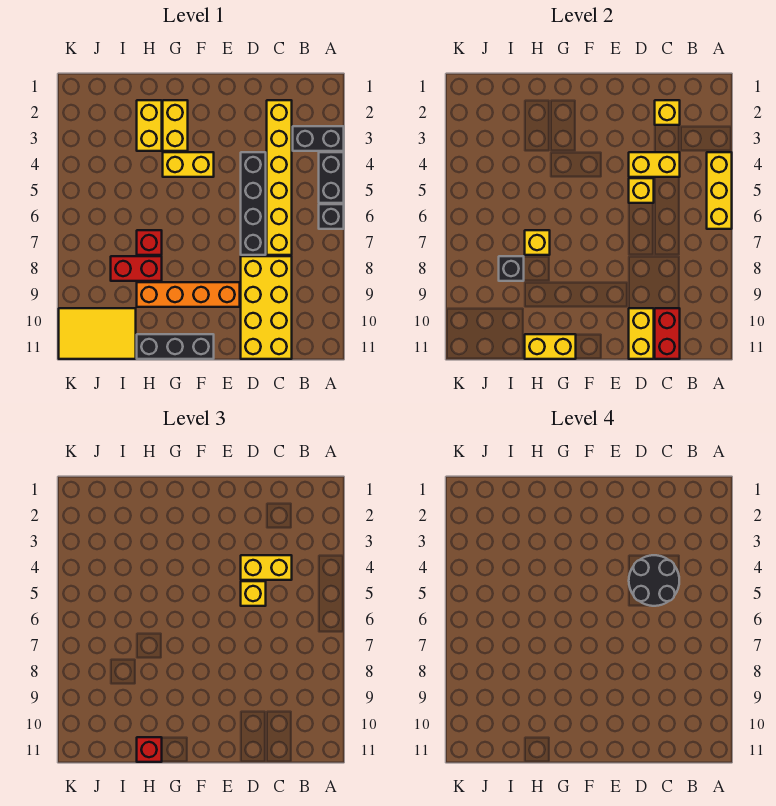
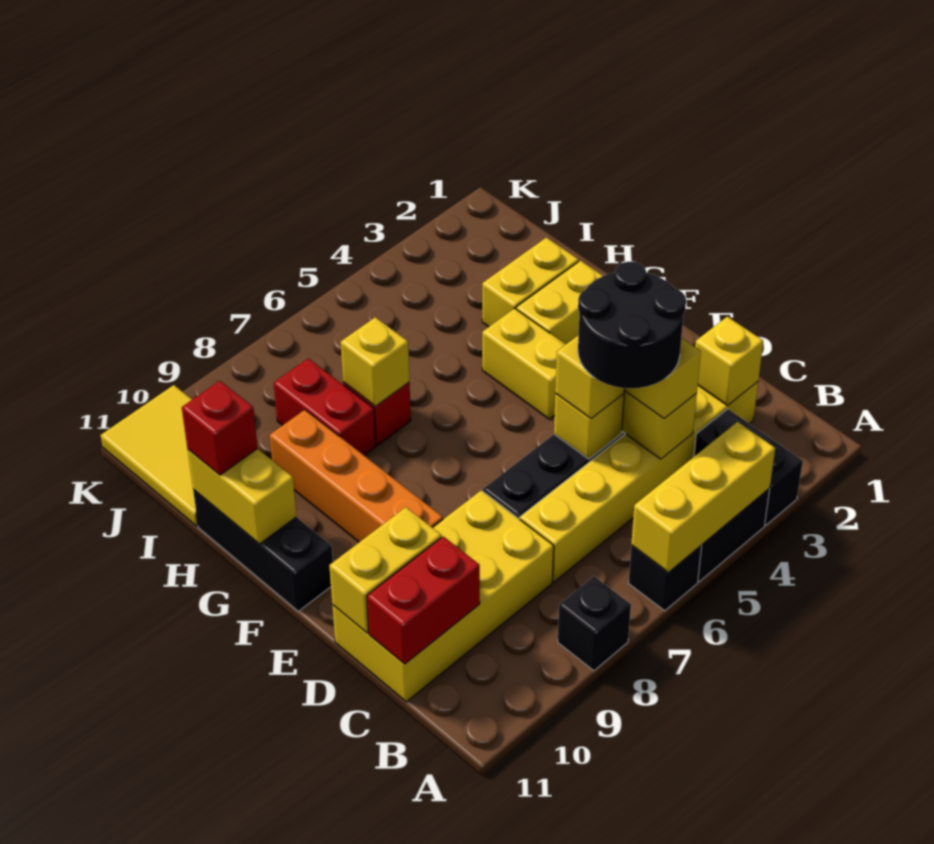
black 1x1 brick [499,256,524,281] -> black 1x1 brick moved to [558,576,631,671]

